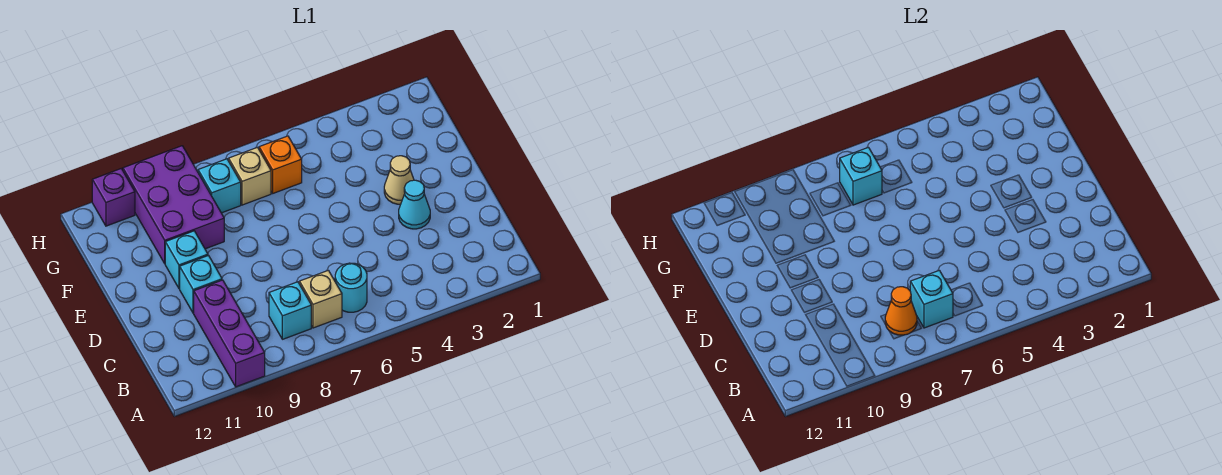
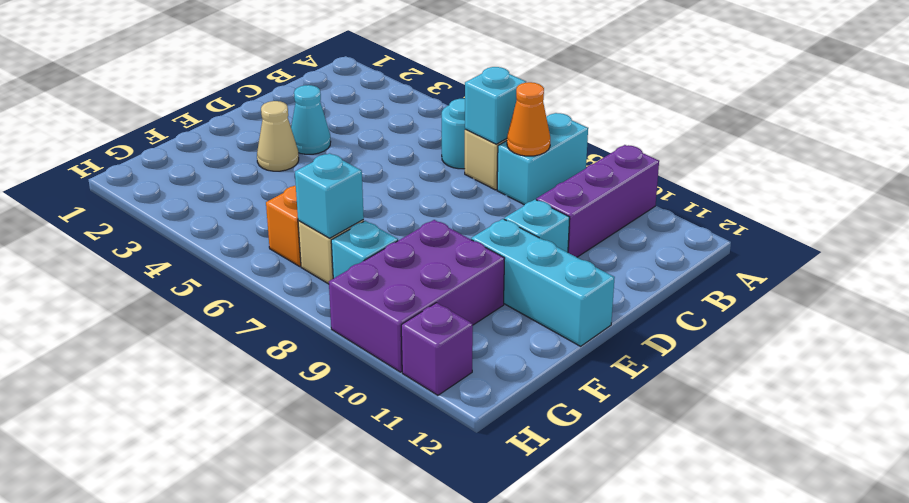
cyan 1x1 brick [269,282,311,339] -> cyan 1x2 brick [497,113,588,205]
cyan 1x1 brick [165,231,208,288] -> cyan 1x3 brick [471,219,615,346]

